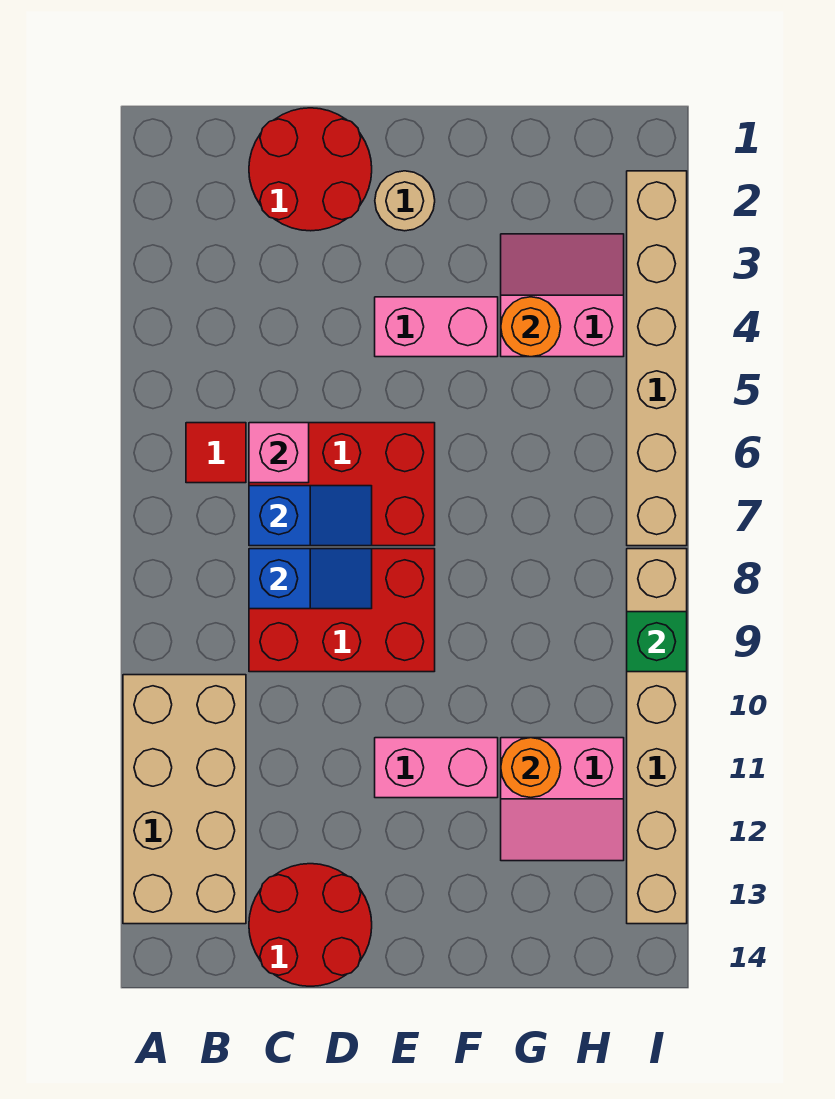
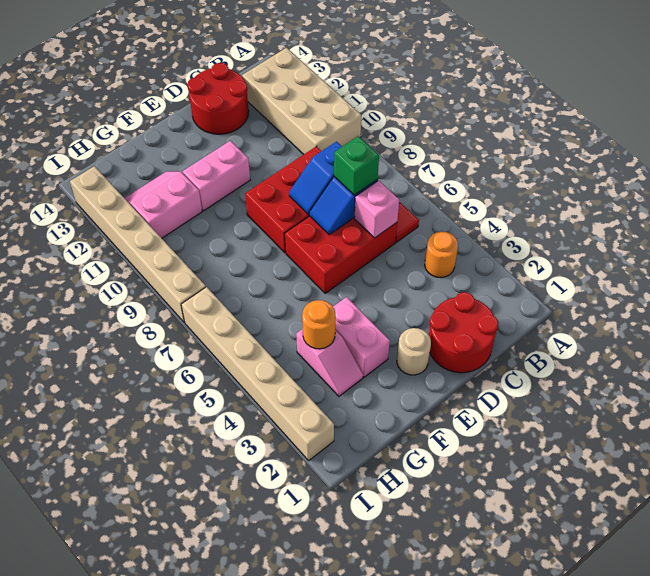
pink 1x2 brick [375,297,498,357] -> pink 1x2 brick turned to [333,297,390,377]
pink 2x2 slope [501,234,624,357] -> pink 1x2 slope [296,329,363,396]
orange 1x1 round brick [501,738,561,798] -> orange 1x1 round brick moved to [425,231,458,278]
green 1x1 brick [627,612,687,672] -> green 1x1 brick moved to [334,136,379,195]

